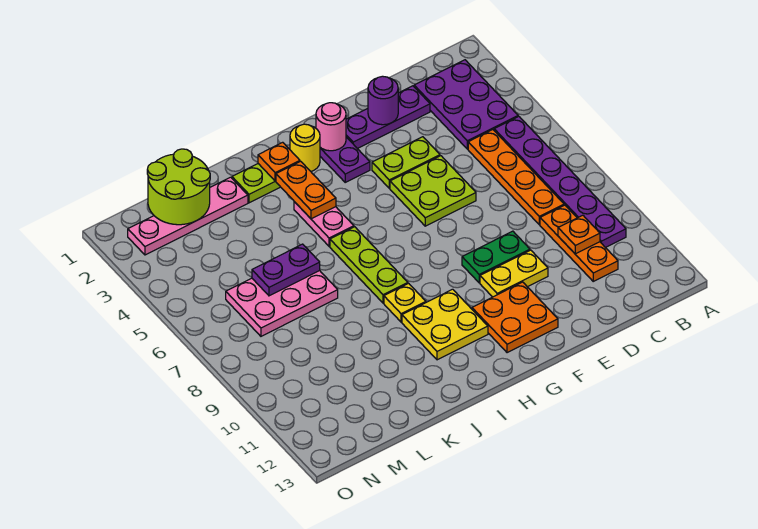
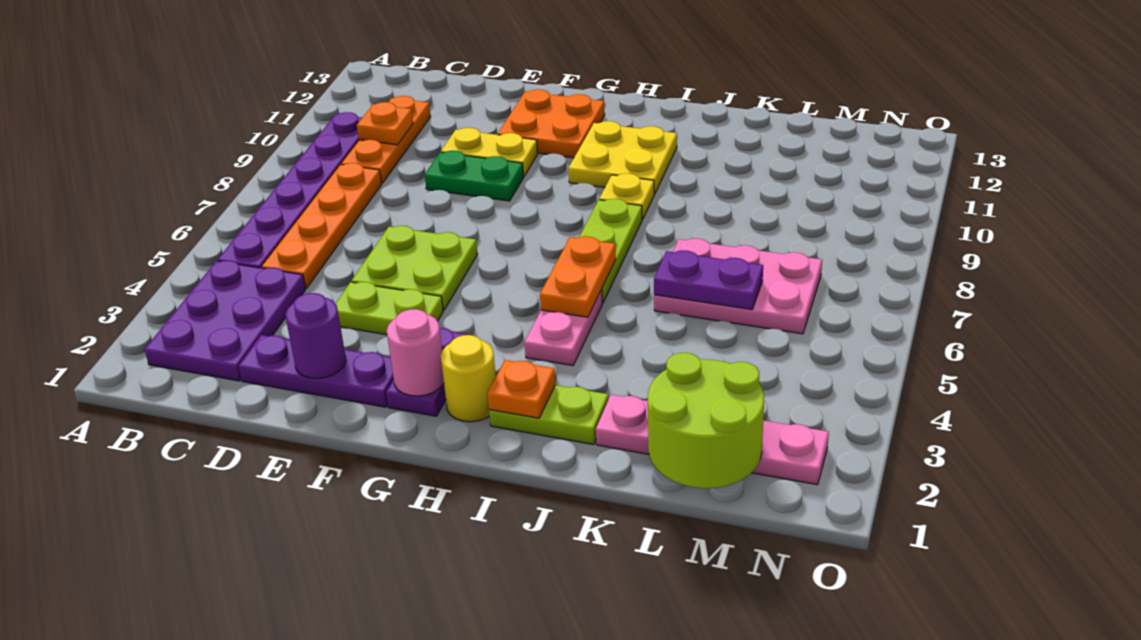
orange 1x2 plate [276,161,336,219] -> orange 1x2 plate moved to [540,236,616,317]

